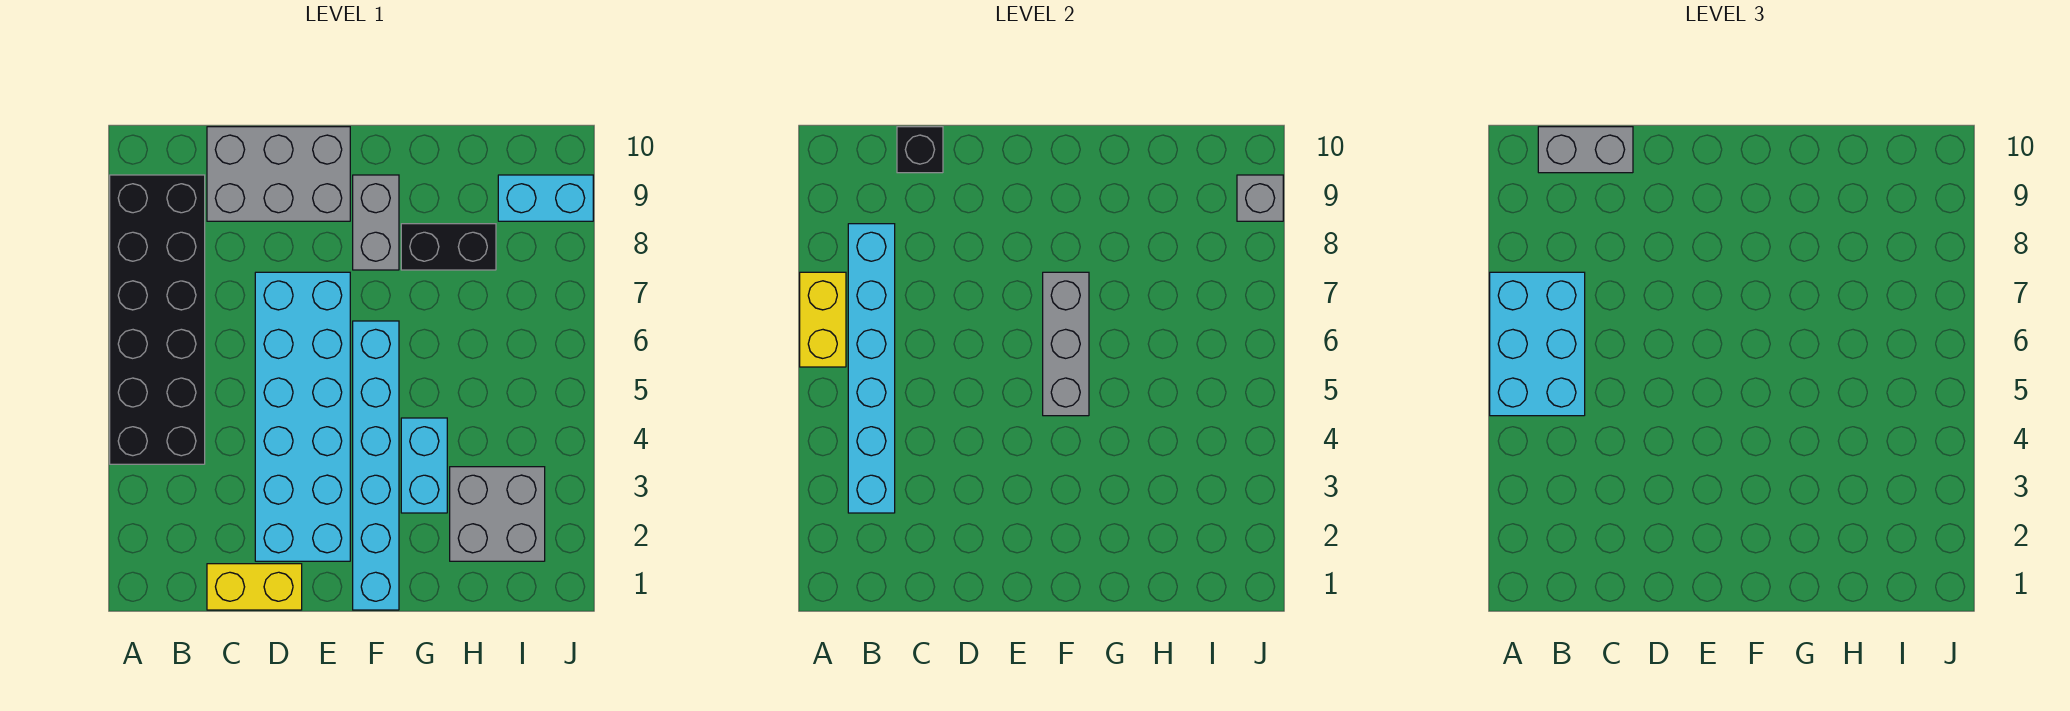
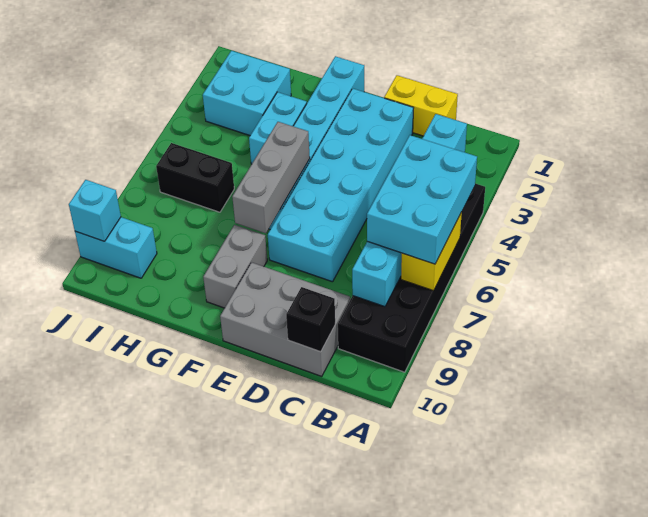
grey 1x2 brick [1538,127,1633,173] -> none
black 1x2 brick [401,224,496,270] -> black 1x2 brick moved to [156,143,234,212]
grey 2x2 brick [450,467,545,561] -> cyan 2x2 brick [203,51,291,135]
grey 1x1 brick [1237,175,1283,221] -> cyan 1x1 brick [69,180,121,241]

